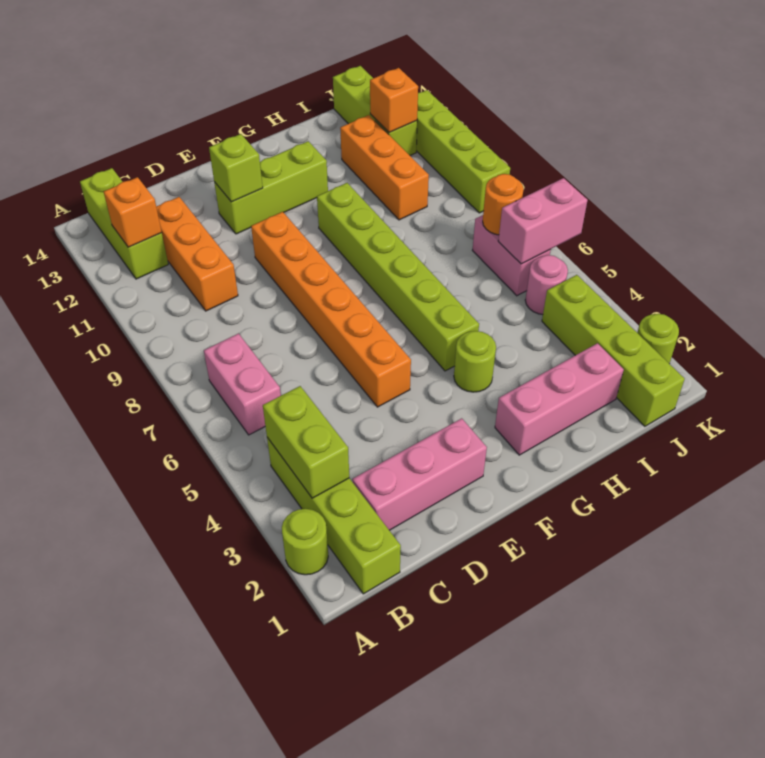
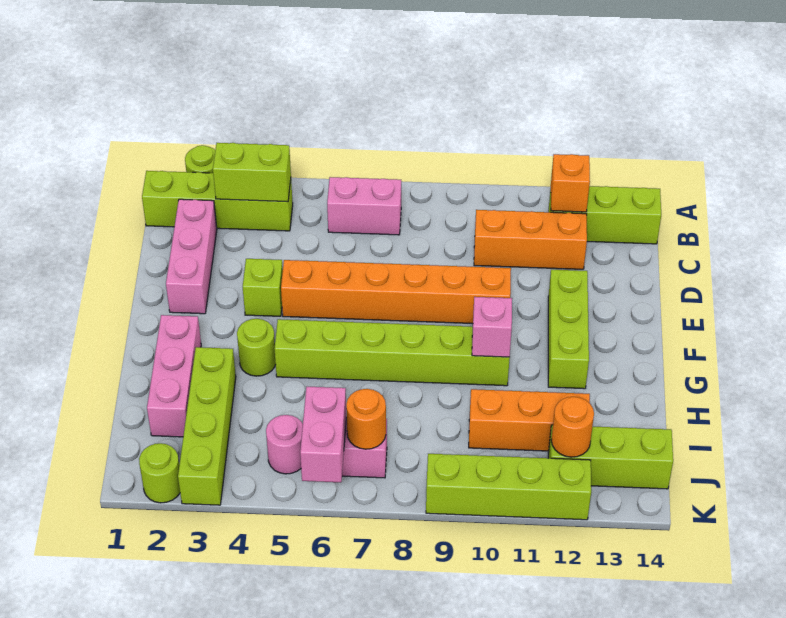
lime 1x1 brick [209,134,263,202] -> lime 1x1 brick moved to [243,259,283,316]
none -> pink 1x1 brick [472,297,512,357]
lime 1x4 brick [542,275,685,426] -> lime 1x4 brick turned to [178,347,236,505]
orange 1x1 brick [370,68,418,133] -> orange 1x1 round brick [551,397,594,457]

